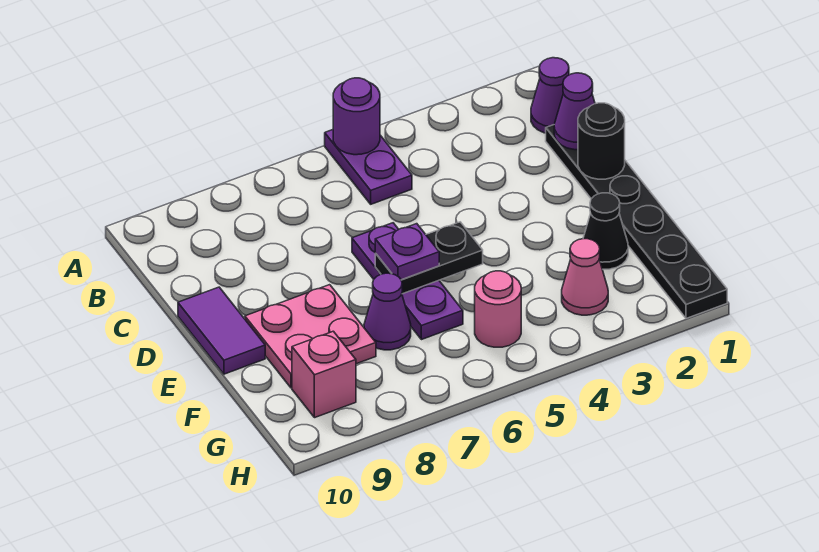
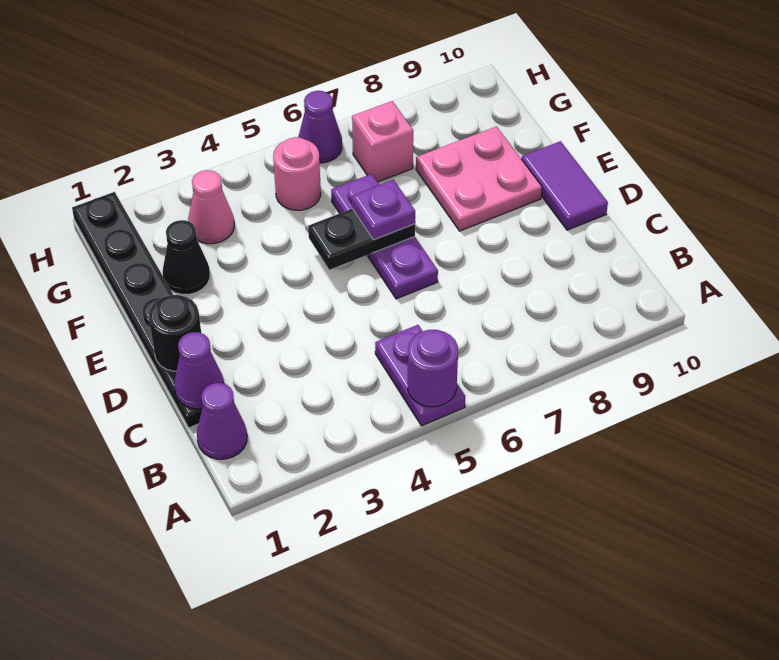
purple 1x1 cone [364,273,411,350] -> purple 1x1 cone moved to [298,91,342,163]
pink 1x1 brick [292,331,356,418] -> pink 1x1 brick moved to [352,101,413,182]

